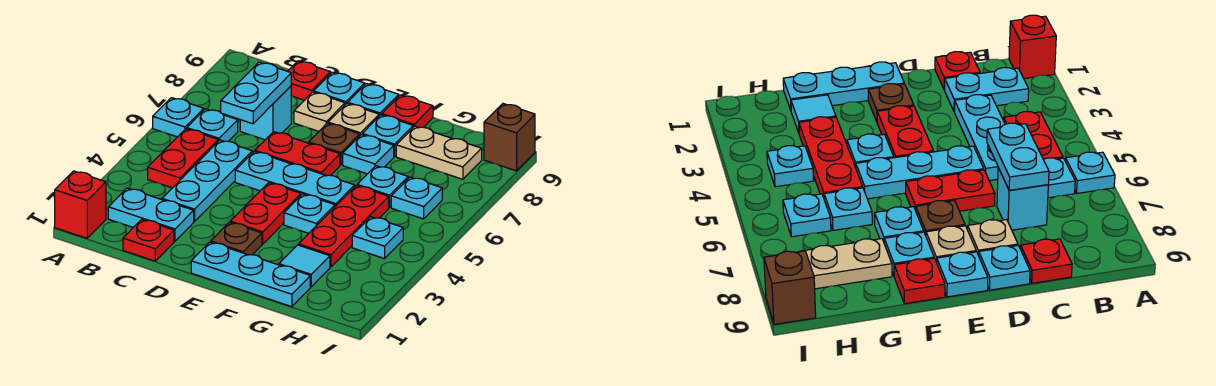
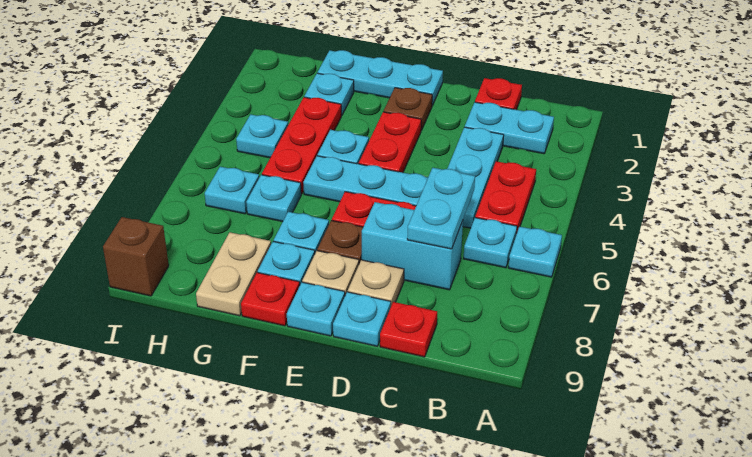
red 1x1 brick [55,171,106,238] -> none
cyan 1x1 brick [240,86,291,140] -> cyan 1x2 brick [362,202,463,290]
cyan 1x1 tile [279,245,330,287] -> cyan 1x1 plate [304,73,354,115]
tan 1x2 plate [396,126,482,179] -> tan 1x2 plate turned to [196,232,271,316]

